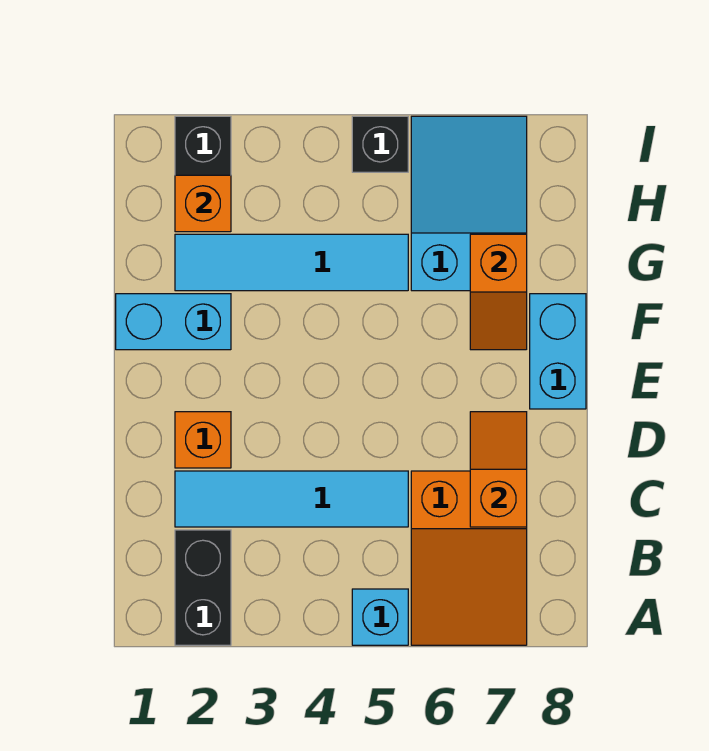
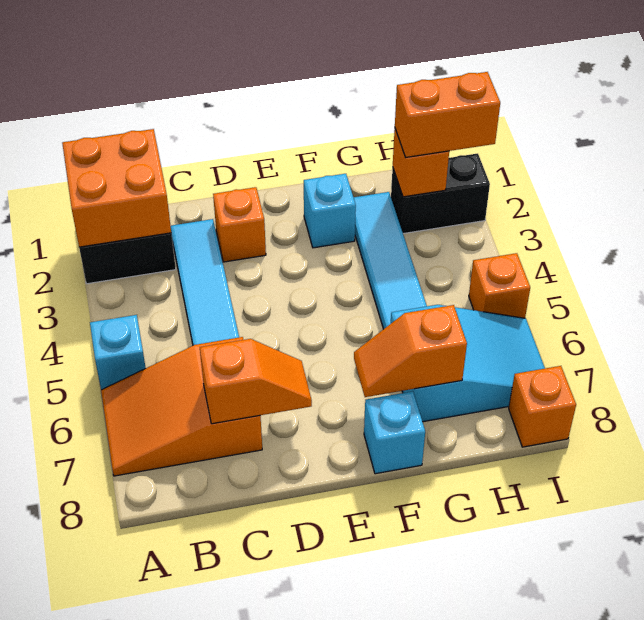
none -> orange 2x2 brick [62,129,171,247]
cyan 1x2 brick [530,294,586,409] -> cyan 1x1 brick [364,391,425,474]
cyan 1x2 brick [116,294,231,350] -> cyan 1x1 brick [304,174,356,248]
none -> orange 1x2 brick [395,72,500,158]
black 1x1 brick [352,116,408,172] -> orange 1x1 brick [469,253,530,318]
none -> orange 1x1 brick [509,366,576,447]

